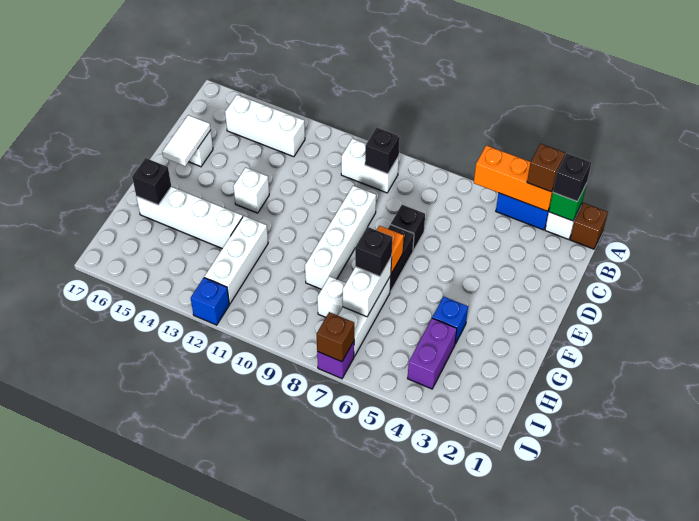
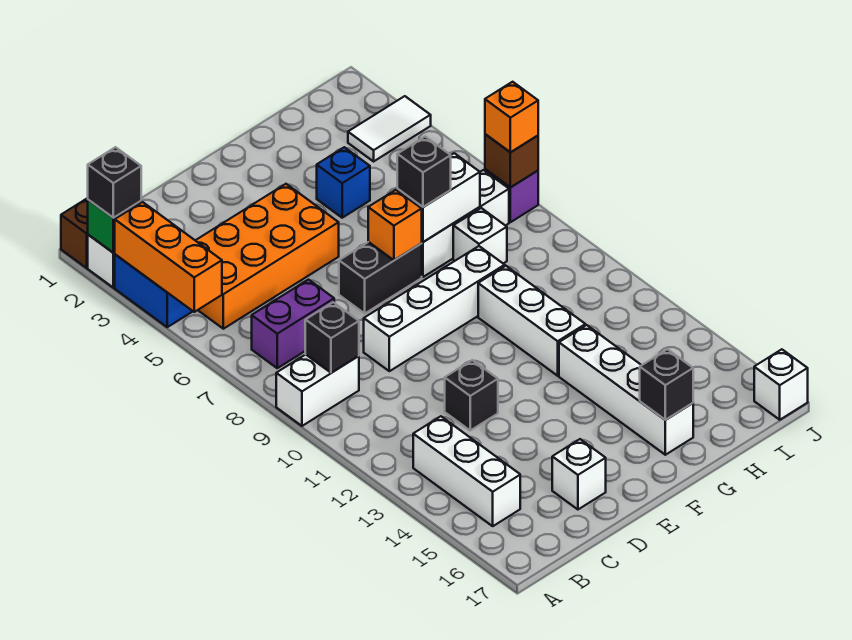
brown 1x1 brick [527,144,565,192] -> none
none -> orange 2x4 brick [195,184,339,329]
white 1x2 brick [341,139,399,193] -> white 1x2 brick turned to [276,354,359,426]
black 1x1 brick [391,205,425,251] -> black 1x1 brick moved to [445,360,498,430]
white 1x2 tile [162,115,211,166] -> white 1x2 tile moved to [348,96,431,161]
white 1x1 brick [233,167,269,213] -> white 1x1 brick moved to [754,349,808,420]
white 1x3 brick [204,216,268,304] -> white 1x3 brick turned to [478,266,585,376]
purple 1x2 brick [408,318,457,389] -> purple 1x2 brick moved to [252,280,334,368]
none -> orange 1x1 brick [485,82,538,152]
blue 1x1 brick [191,278,229,325] -> none

